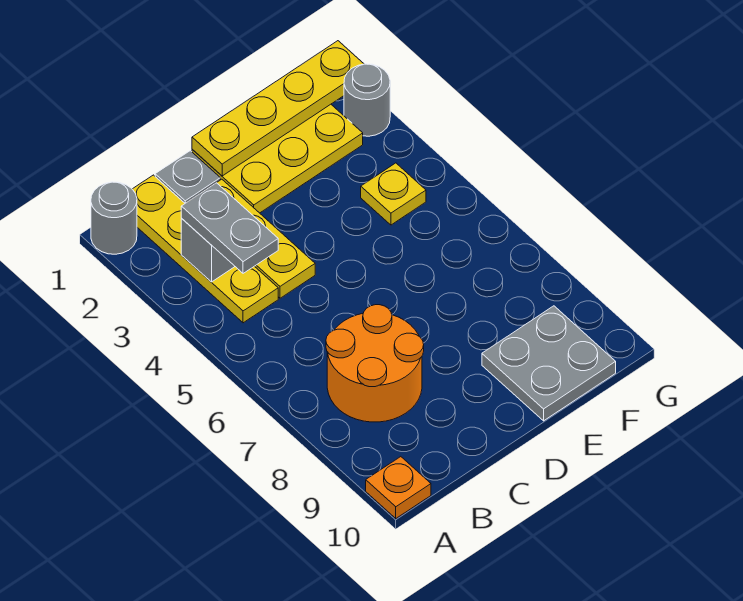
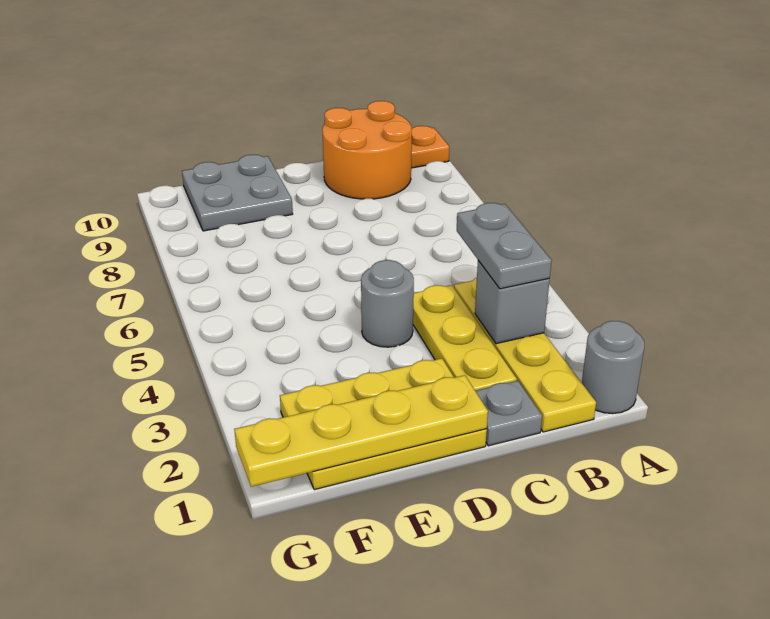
orange 2x2 round brick [326,305,424,422] -> orange 2x2 round brick moved to [322,101,412,199]
yellow 1x1 plate [361,163,426,225] -> none
grey 1x1 round brick [344,64,390,136] -> grey 1x1 round brick moved to [361,260,414,347]

